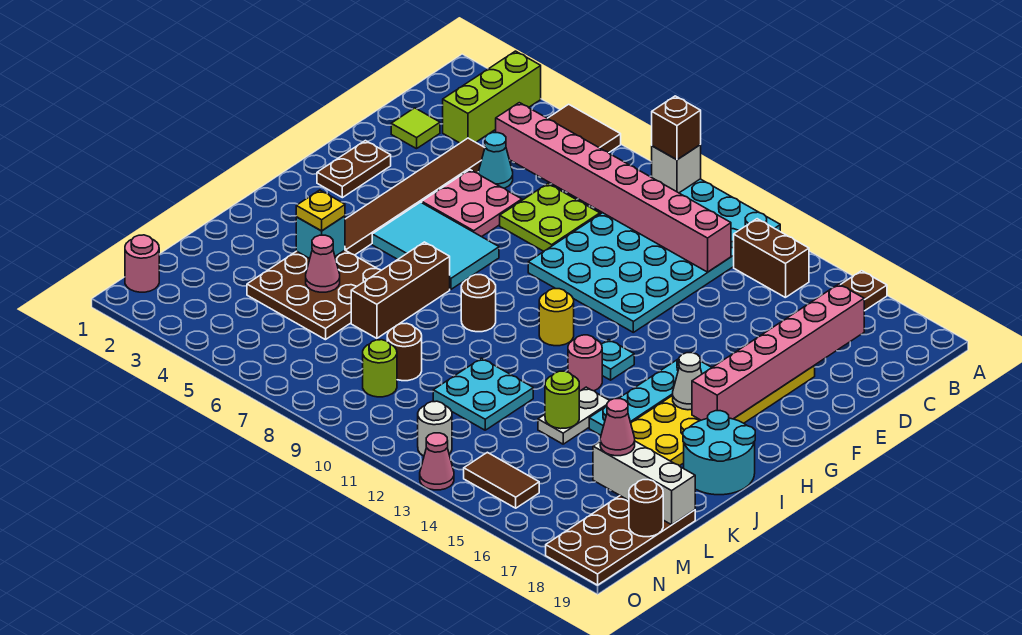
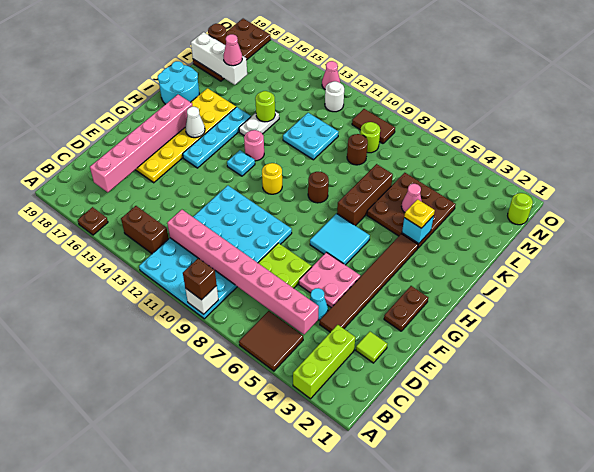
cyan 2x3 tile [372,202,499,289] -> cyan 2x2 tile [310,214,370,265]
pink 1x1 round brick [125,235,159,292] -> lime 1x1 round brick [508,193,533,225]
brown 1x2 tile [464,452,539,508] -> brown 1x2 tile moved to [352,109,395,143]

